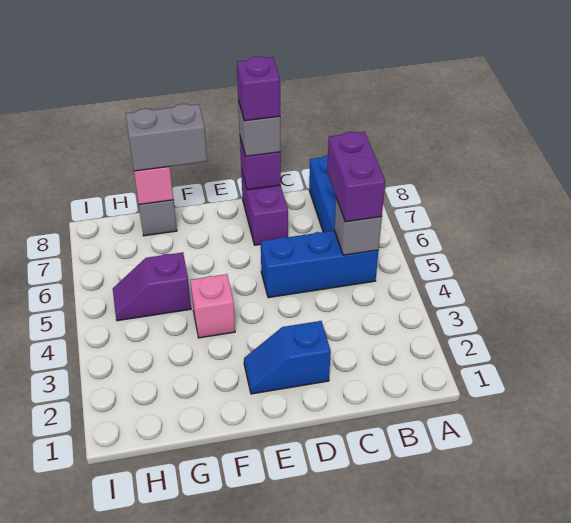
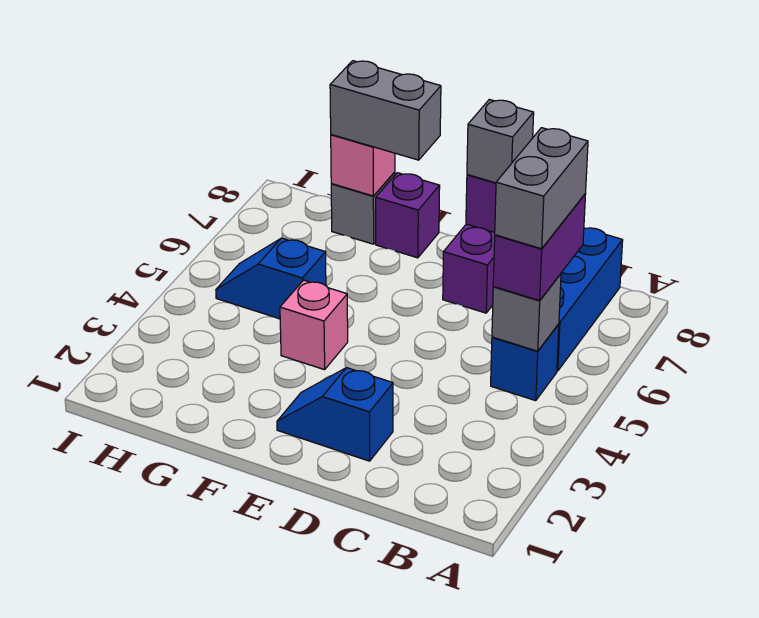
blue 1x3 brick [261,231,379,298] -> blue 1x1 brick [491,324,559,401]
none -> grey 1x2 brick [495,128,588,249]
purple 1x1 brick [237,56,280,121] -> purple 1x1 brick moved to [376,173,440,258]
purple 1x2 slope [113,252,191,321] -> blue 1x2 slope [216,238,326,319]

